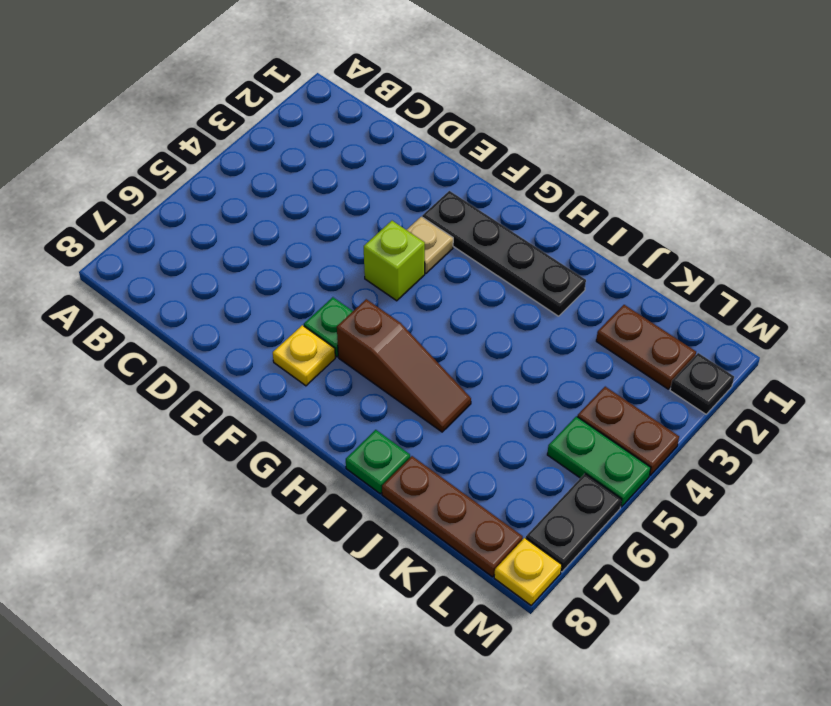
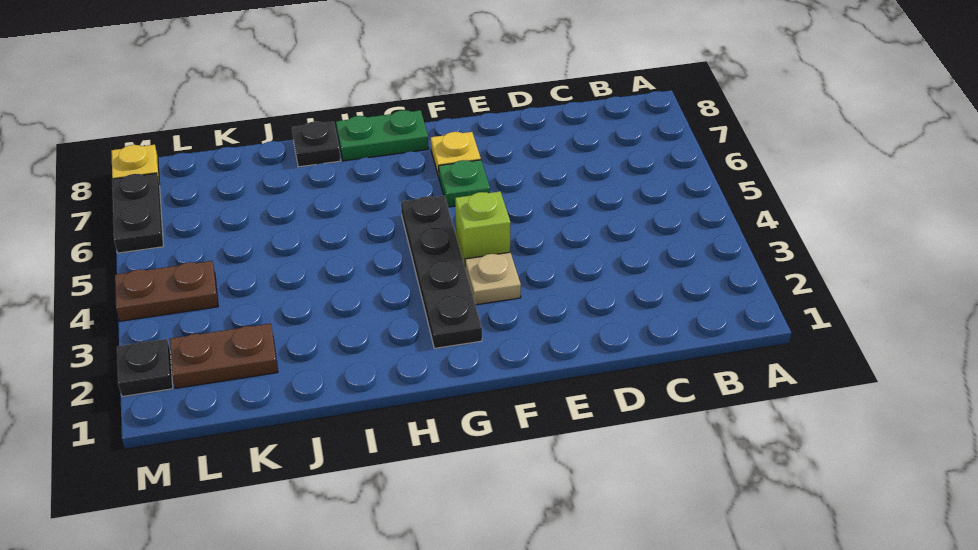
black 1x4 plate [422,191,586,316] -> black 1x4 plate turned to [401,196,482,348]
brown 1x3 slope [337,299,471,432] -> none
green 1x1 plate [346,430,410,494] -> black 1x1 plate [292,121,341,167]
brown 1x3 plate [382,456,523,577] -> none
green 1x2 plate [547,416,651,507] -> green 1x2 plate moved to [336,110,429,161]

